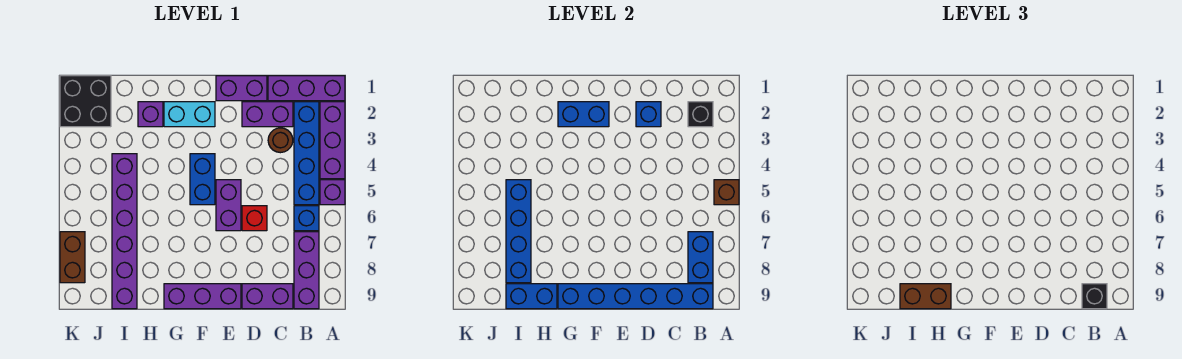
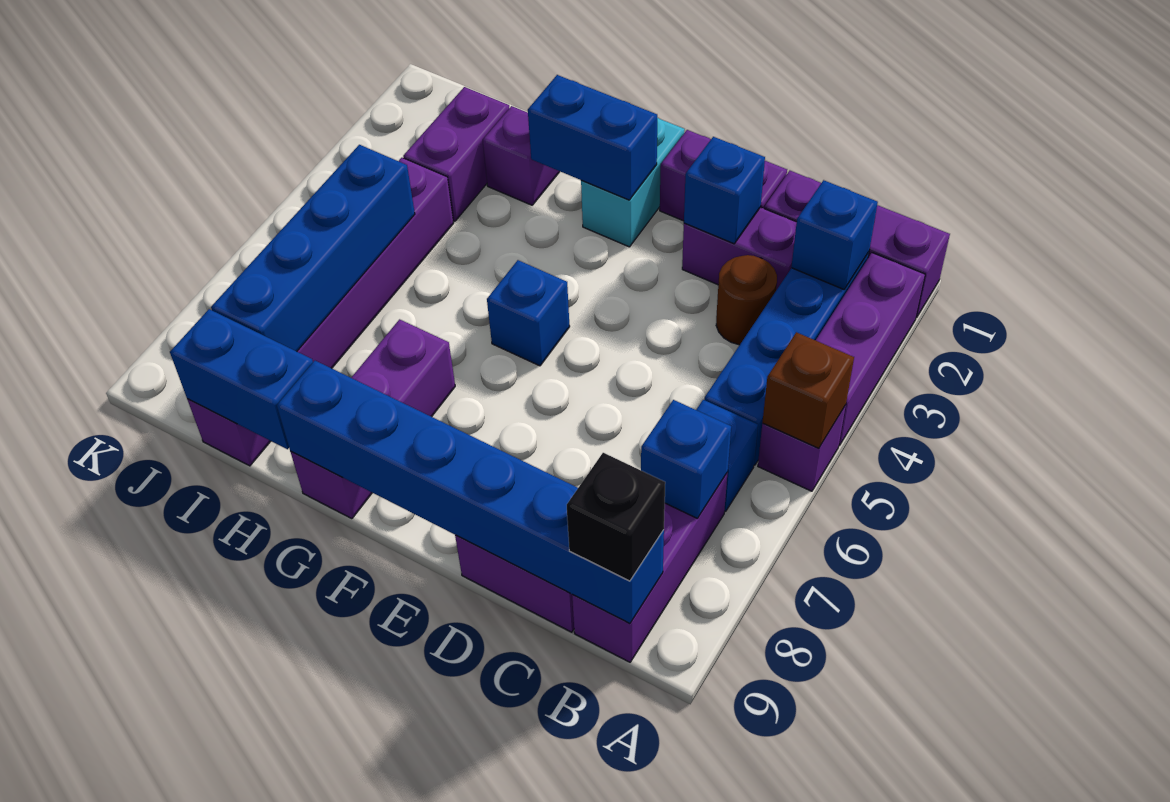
black 1x1 brick [688,102,713,127] -> blue 1x1 brick [791,180,878,289]
blue 1x2 brick [688,232,713,283] -> blue 1x1 brick [641,400,731,518]
red 1x1 brick [242,206,267,231] -> none
purple 1x2 brick [216,180,241,231] -> purple 1x2 brick moved to [403,87,509,221]
purple 1x3 brick [164,284,241,309] -> purple 1x3 brick turned to [290,319,455,519]
cyan 1x2 brick [164,102,215,127] -> cyan 1x2 brick turned to [581,118,685,247]
blue 1x2 brick [190,154,215,205] -> blue 1x1 brick [487,260,570,366]
brown 1x2 brick [900,284,951,309] -> none
black 2x2 brick [60,76,111,127] -> none
brown 1x2 brick [60,232,85,283] -> none

